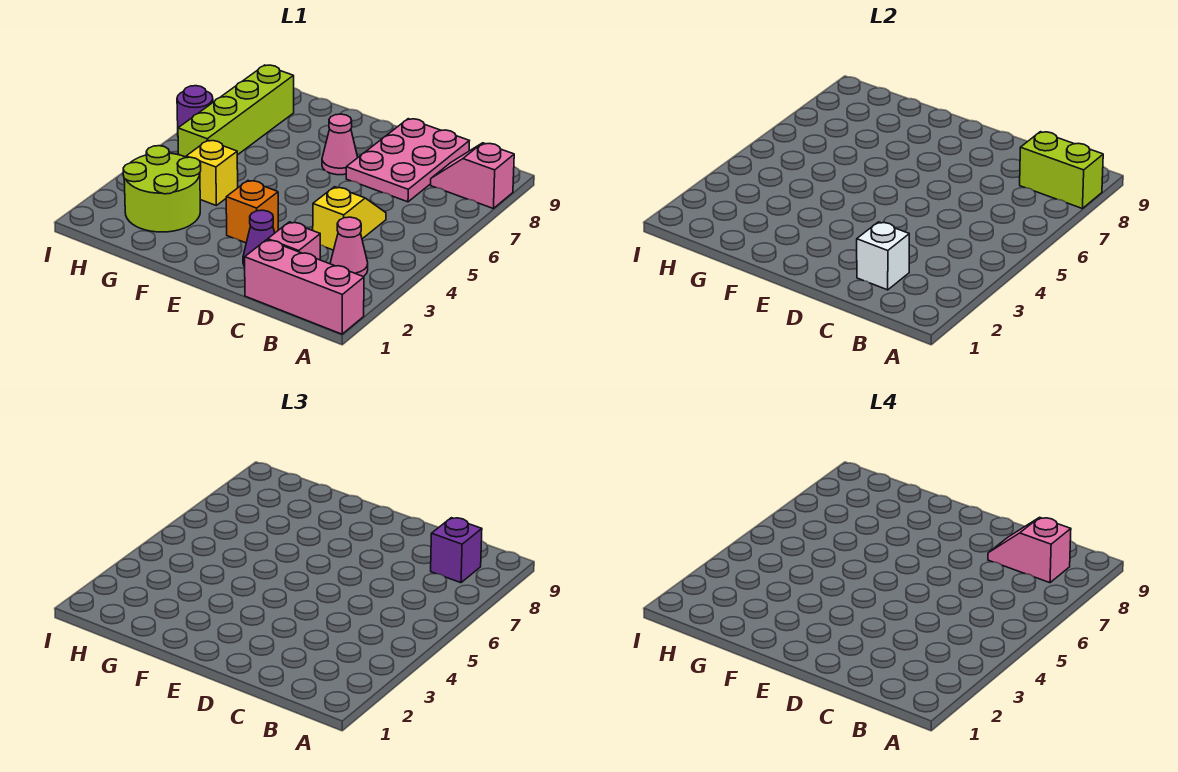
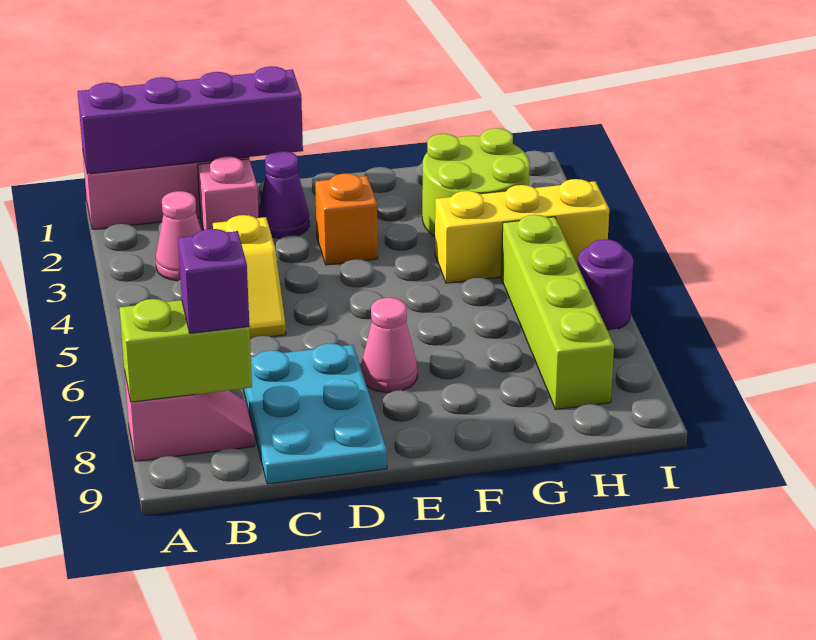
none -> purple 1x4 brick [78,66,303,174]
pink 1x2 slope [988,517,1071,583] -> none
white 1x1 brick [857,222,909,290] -> none
pink 2x3 plate [346,119,469,202] -> cyan 2x3 plate [243,344,387,484]
yellow 1x1 brick [186,140,238,205] -> yellow 1x3 brick [435,179,609,283]

